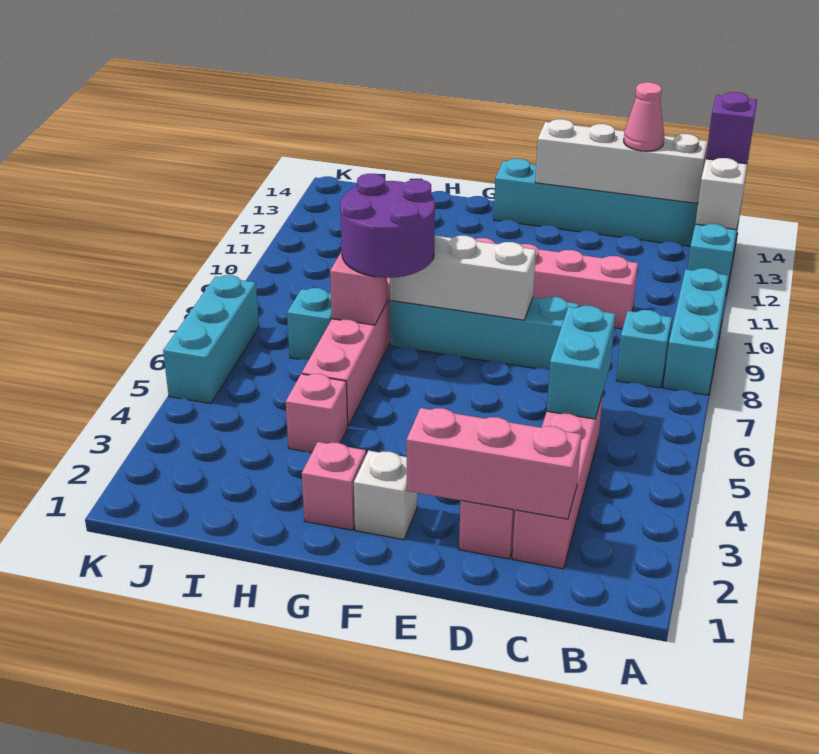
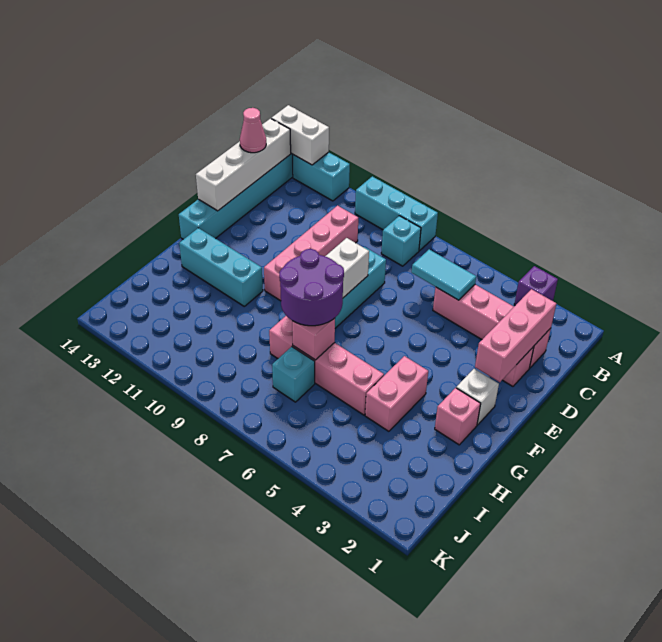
purple 1x1 brick [706,92,757,164] -> purple 1x1 brick moved to [514,266,558,305]
cyan 1x2 brick [547,306,616,419] -> cyan 1x2 tile [412,249,476,300]
pink 1x1 brick [286,374,348,453] -> pink 1x2 brick [365,356,428,431]
cyan 1x3 brick [163,275,259,404] -> cyan 1x3 brick moved to [179,228,263,306]

